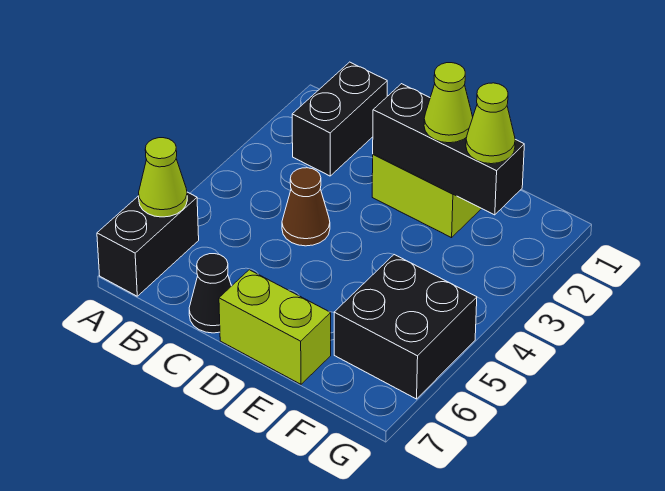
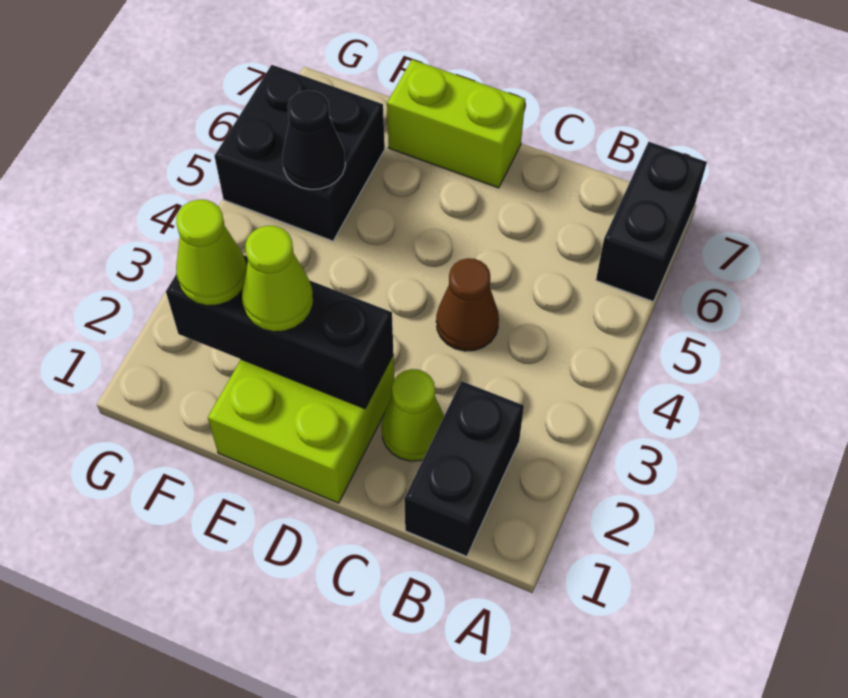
lime 1x1 cone [139,138,187,217] -> lime 1x1 cone moved to [382,369,444,461]
black 1x1 cone [189,254,231,333] -> black 1x1 cone moved to [283,90,345,189]

